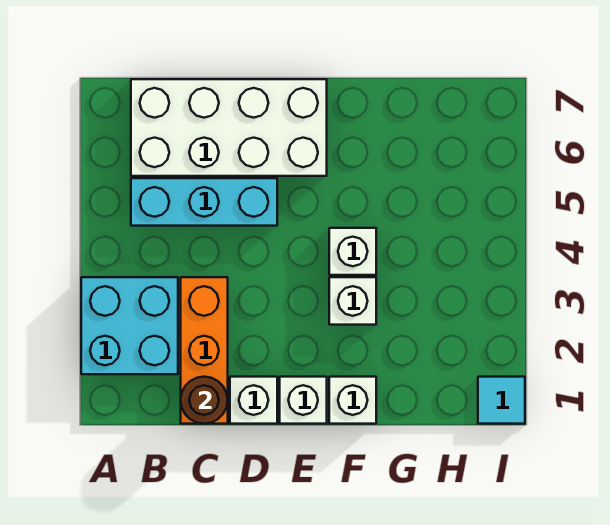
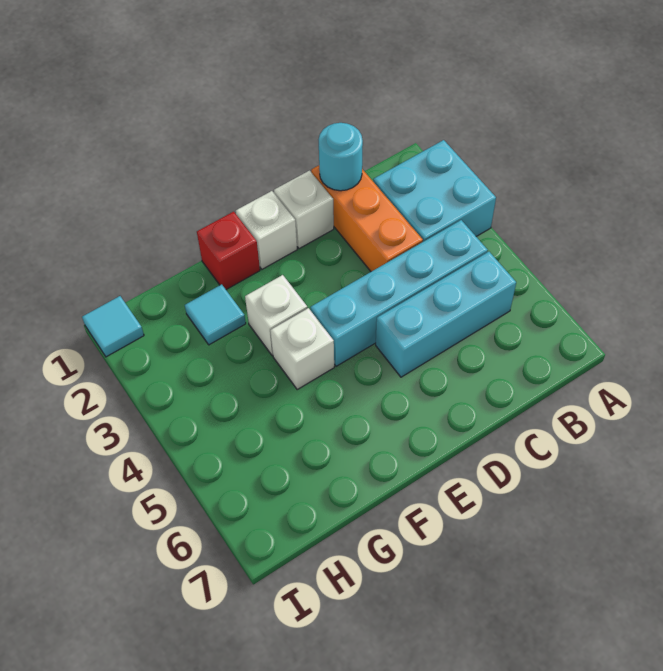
none -> cyan 1x4 brick [310,220,488,366]
white 2x4 brick [131,79,327,176] -> none
brown 1x1 round brick [181,377,228,424] -> cyan 1x1 round brick [318,123,363,191]
white 1x1 brick [329,377,376,424] -> red 1x1 brick [197,212,260,290]
none -> cyan 1x1 tile [185,284,246,345]

